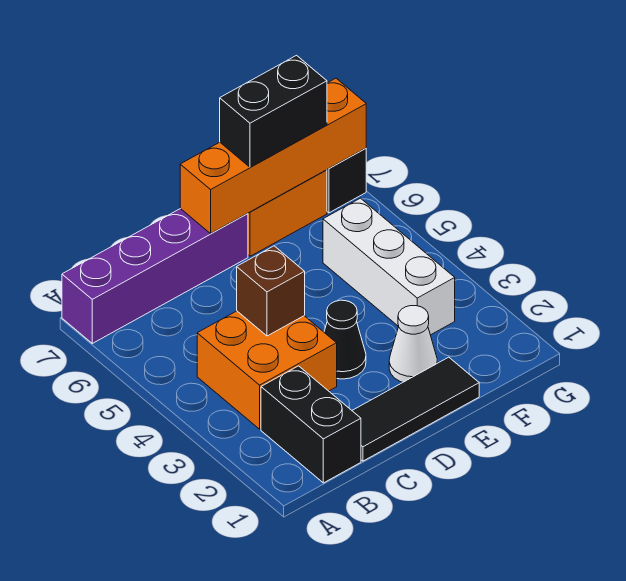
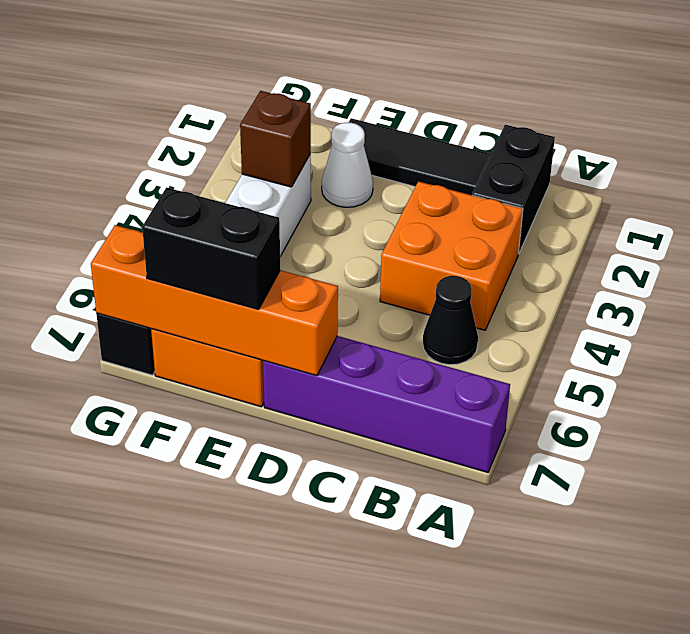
brown 1x1 brick [237,246,305,336] -> brown 1x1 brick moved to [240,91,311,187]
black 1x1 cone [324,300,366,379] -> black 1x1 cone moved to [423,276,478,365]

